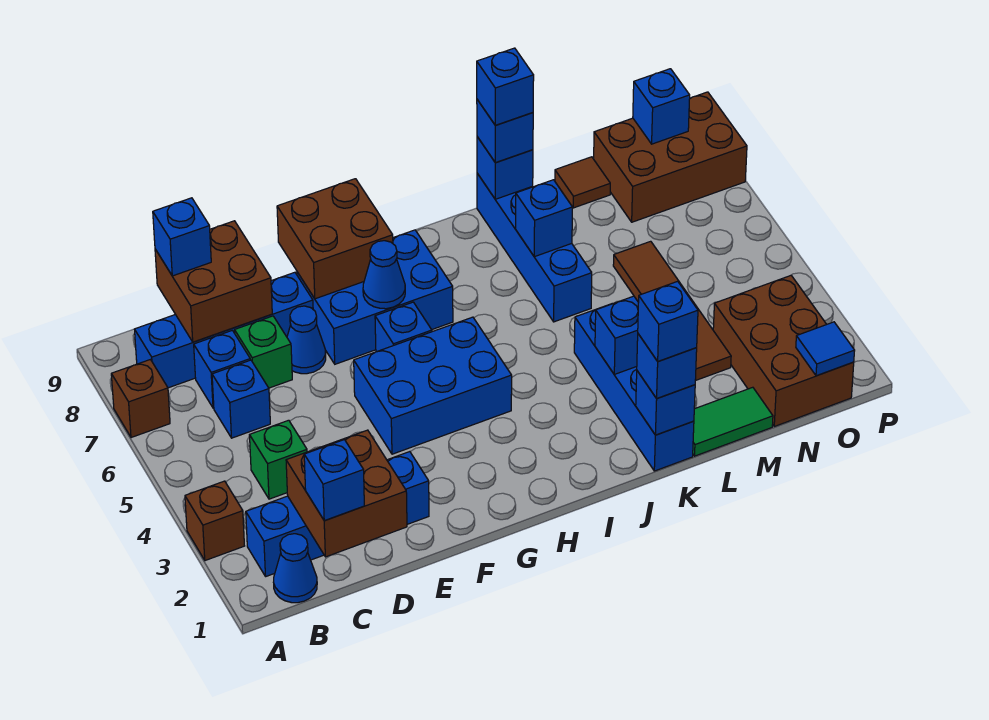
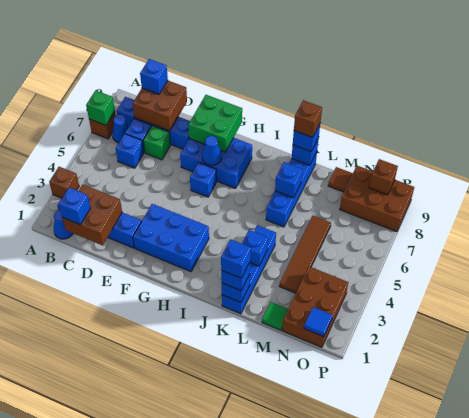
green 1x1 brick [250,420,307,499] -> green 1x1 brick moved to [86,90,115,125]
blue 1x1 cone [287,306,326,374] -> blue 1x1 cone moved to [112,115,129,143]
blue 2x3 brick [354,317,512,454] -> blue 2x3 brick moved to [133,204,209,272]
brown 2x2 brick [277,179,393,299] -> green 2x2 brick [188,95,242,152]
blue 1x1 brick [477,48,534,125] -> brown 1x1 brick [294,100,322,137]
green 1x2 tile [693,387,773,456] -> green 1x1 tile [262,302,288,330]
blue 1x1 brick [633,69,690,144] -> brown 1x1 brick [369,159,398,195]

